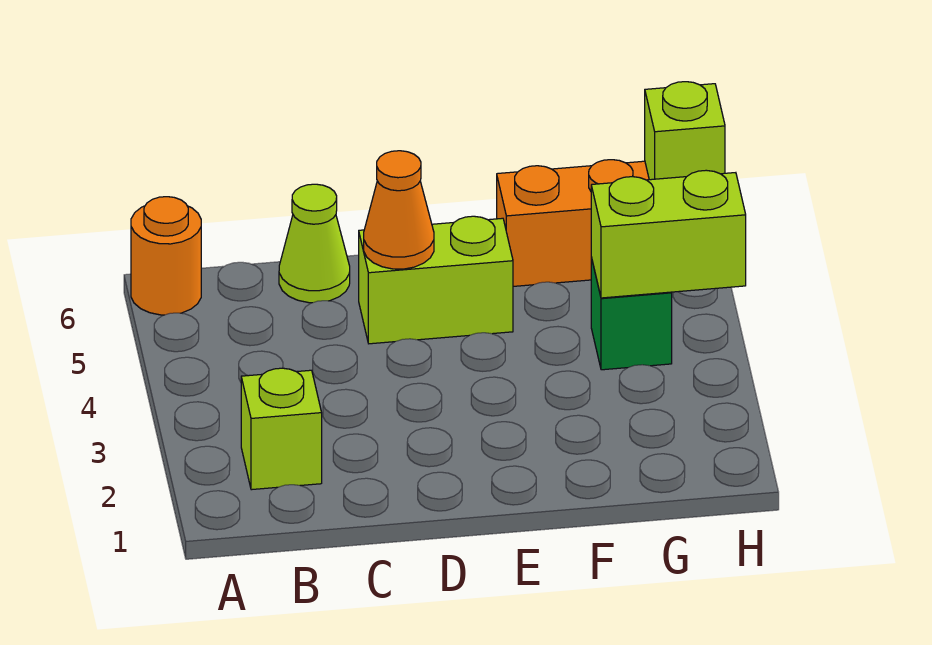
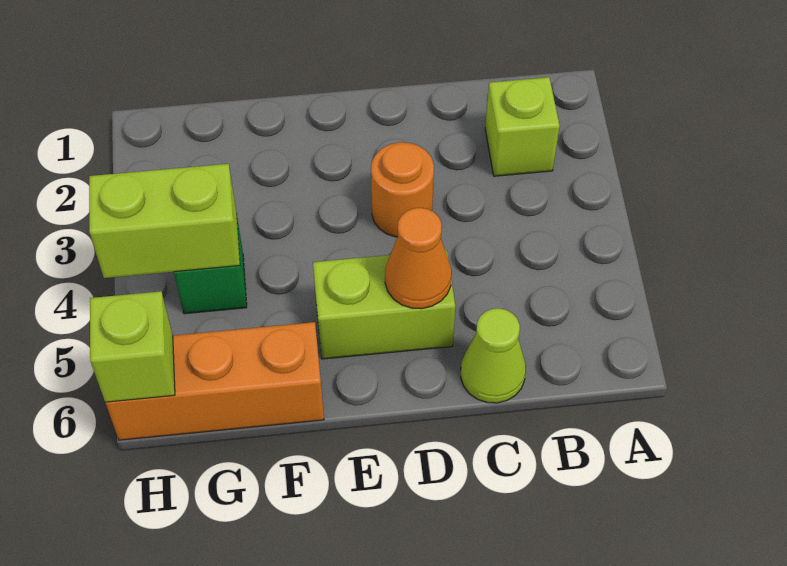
orange 1x1 round brick [131,197,201,315] -> orange 1x1 round brick moved to [371,142,434,237]

